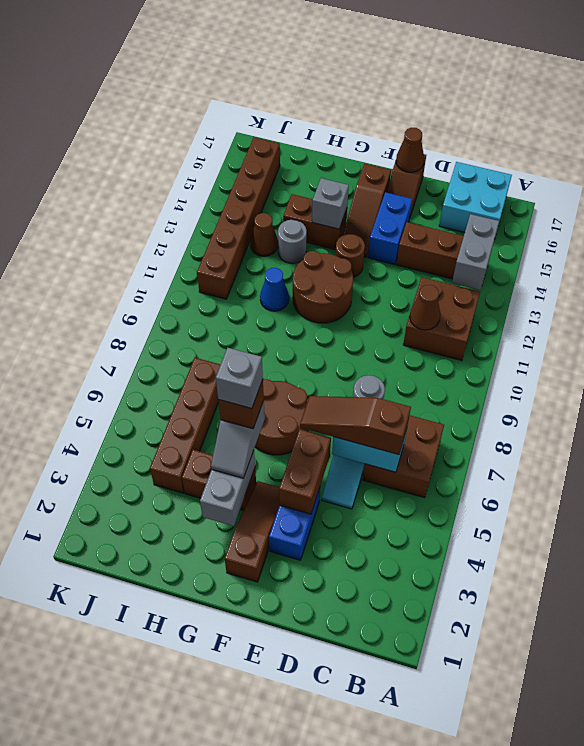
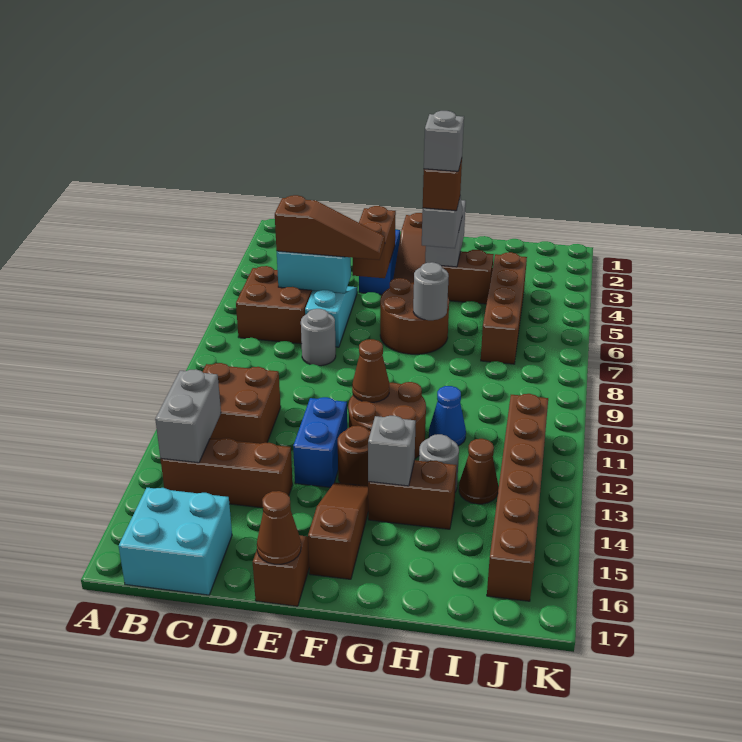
brown 1x1 cone [410,285,440,330] -> brown 1x1 cone moved to [352,339,389,402]
blue 1x2 brick [368,192,412,265] -> blue 1x2 brick moved to [293,397,347,487]
none -> grey 1x1 round brick [413,262,449,320]

